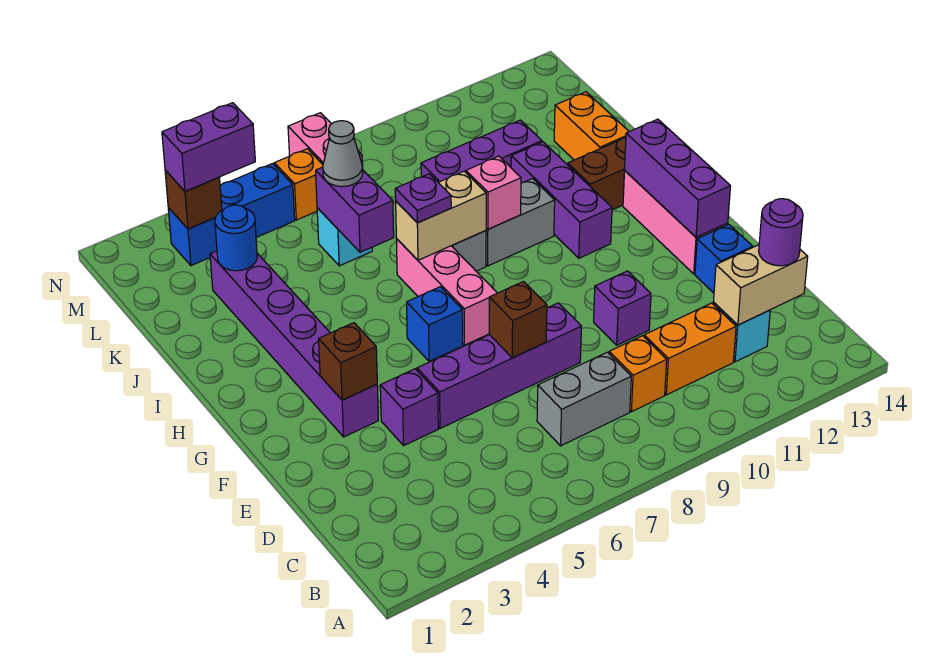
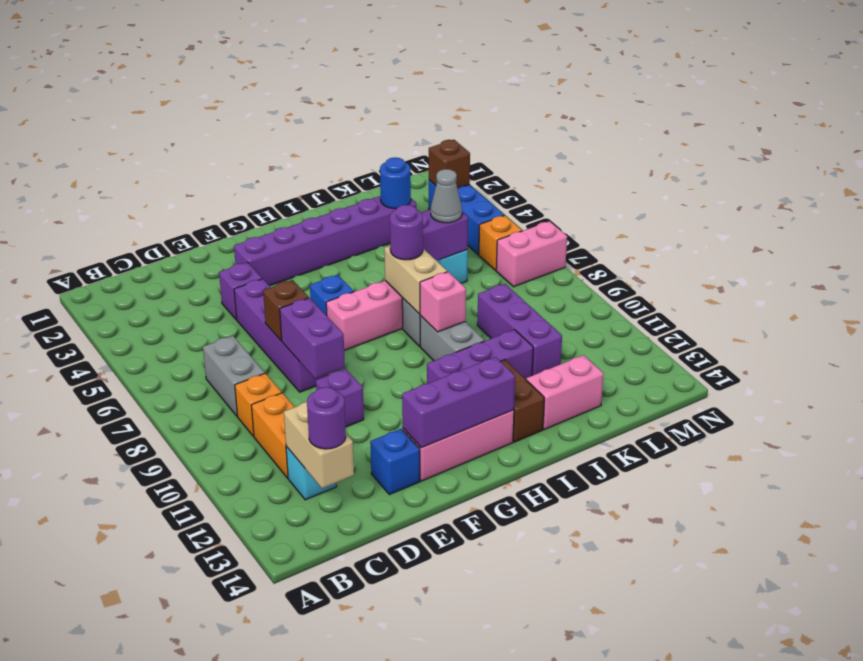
brown 1x1 brick [319,323,377,400] -> none
purple 1x1 plate [395,174,451,223] -> purple 1x1 round brick [390,205,423,260]
orange 1x2 brick [554,92,629,160] -> pink 1x2 brick [526,355,604,429]
purple 1x2 brick [162,103,255,191] -> purple 1x2 brick moved to [280,298,345,379]

